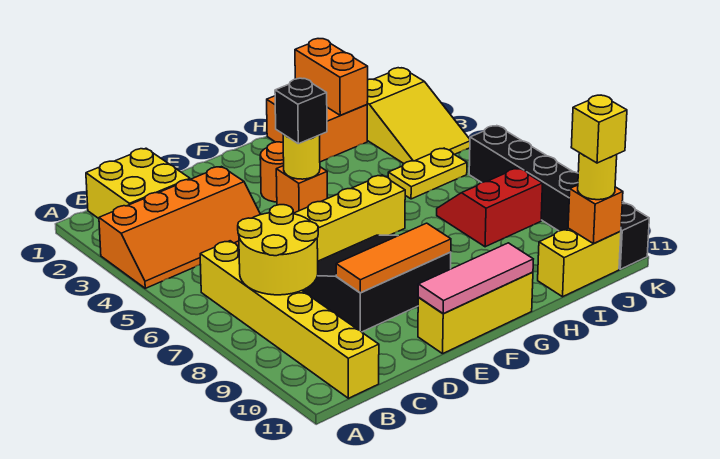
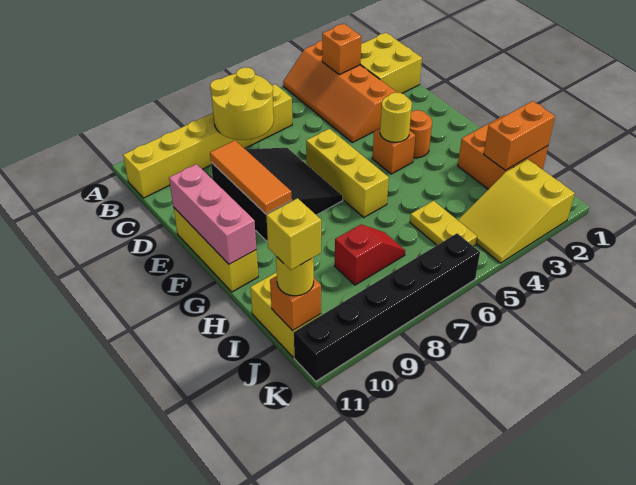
none -> orange 1x1 brick [322,24,362,75]
pink 1x3 tile [418,243,533,314] -> pink 1x3 brick [169,164,256,264]
black 1x1 brick [275,78,327,144] -> none
red 2x2 slope [437,168,542,247] -> red 1x2 slope [335,224,405,285]

